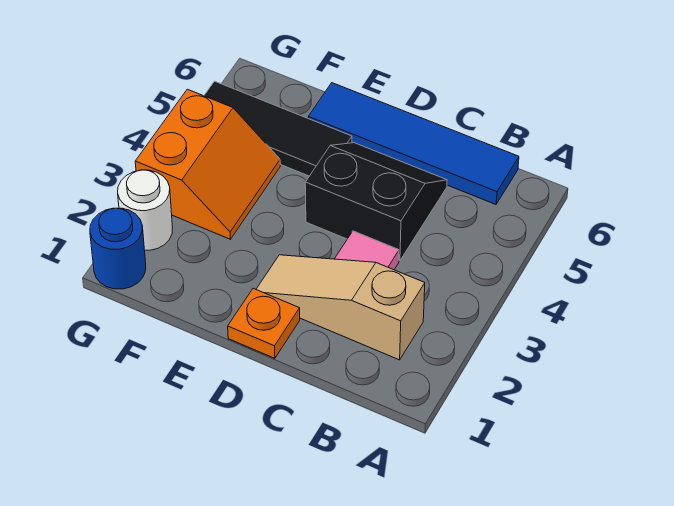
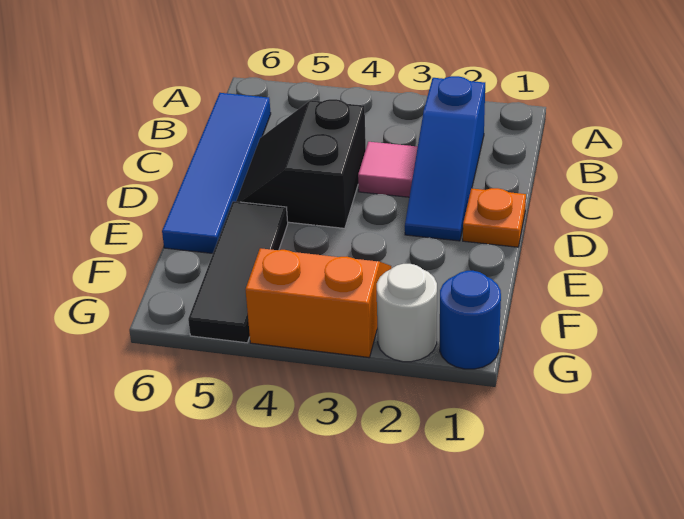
tan 1x3 slope [256,255,425,360] -> blue 1x3 slope [405,76,485,241]

